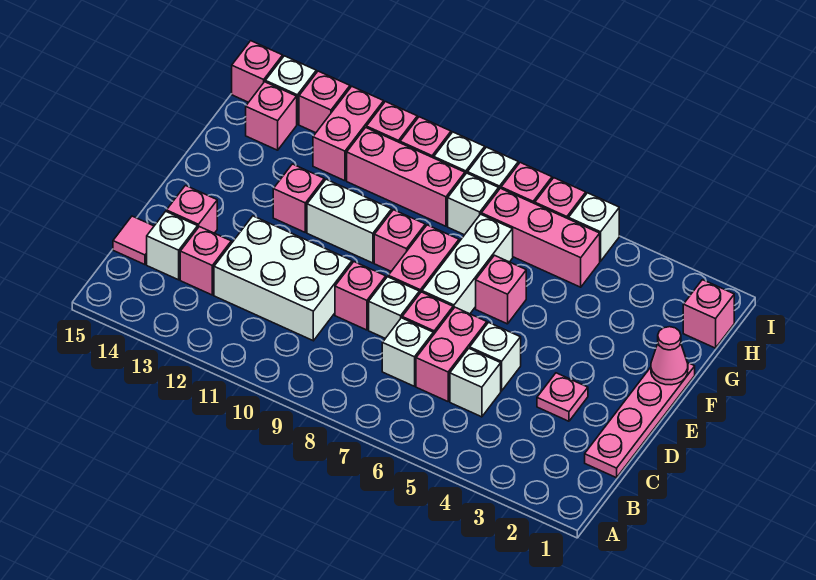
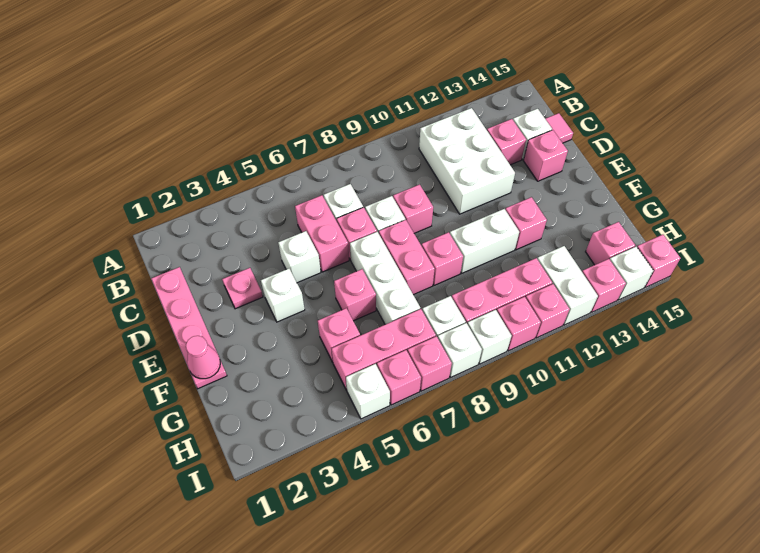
white 1x1 brick [450,348,501,417] -> white 1x1 brick moved to [261,269,305,322]
white 2x3 brick [214,216,352,341] -> white 2x3 brick turned to [419,108,515,214]
pink 1x1 brick [683,280,734,348] -> pink 1x1 brick moved to [318,308,360,362]
pink 1x2 brick [313,86,384,181] -> white 1x2 brick [537,246,598,325]

